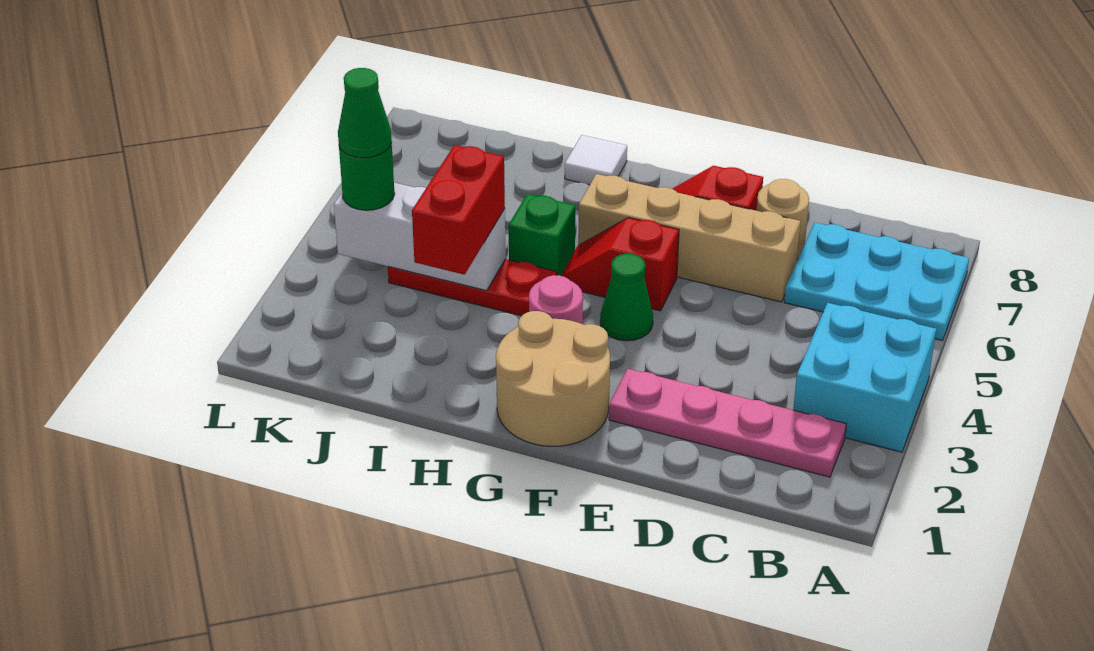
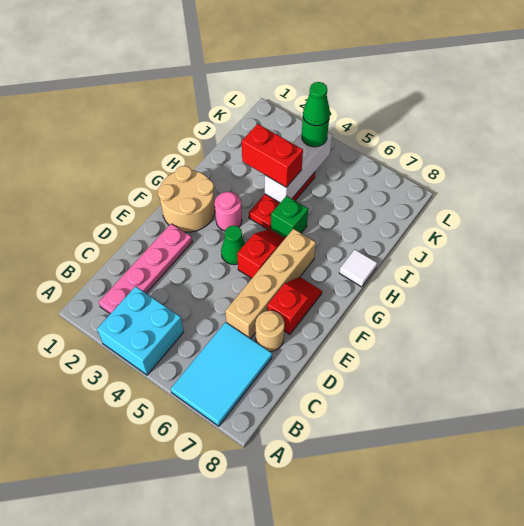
cyan 2x3 plate [784,223,969,340] -> cyan 2x3 tile [171,322,272,426]

